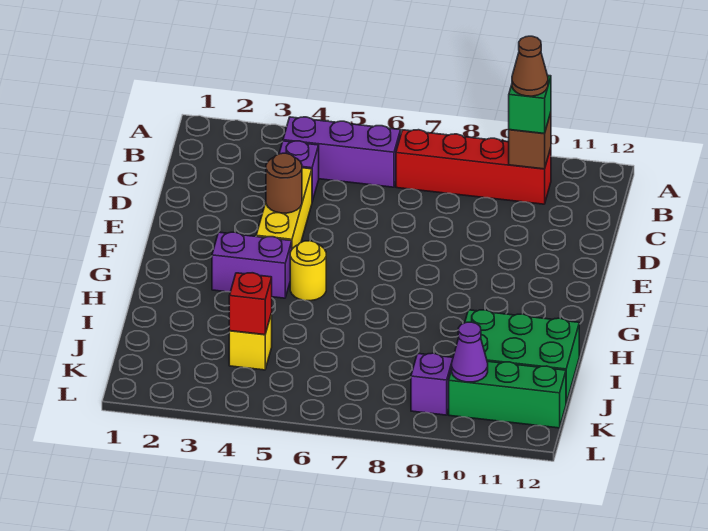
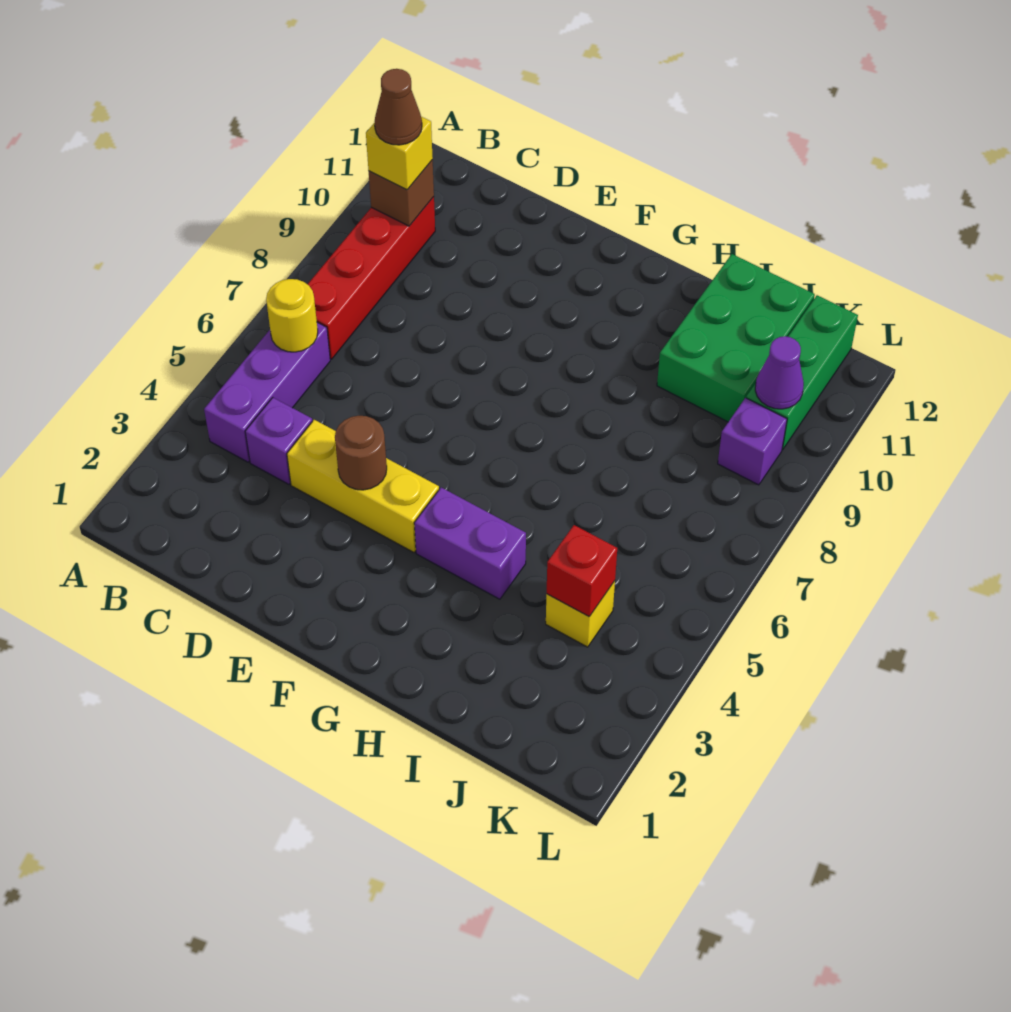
green 1x1 brick [509,75,551,134] -> yellow 1x1 brick [366,117,433,190]
purple 1x2 brick [212,232,292,298] -> purple 1x2 brick turned to [414,488,526,599]
yellow 1x1 round brick [290,241,326,301] -> yellow 1x1 round brick moved to [266,279,318,352]

